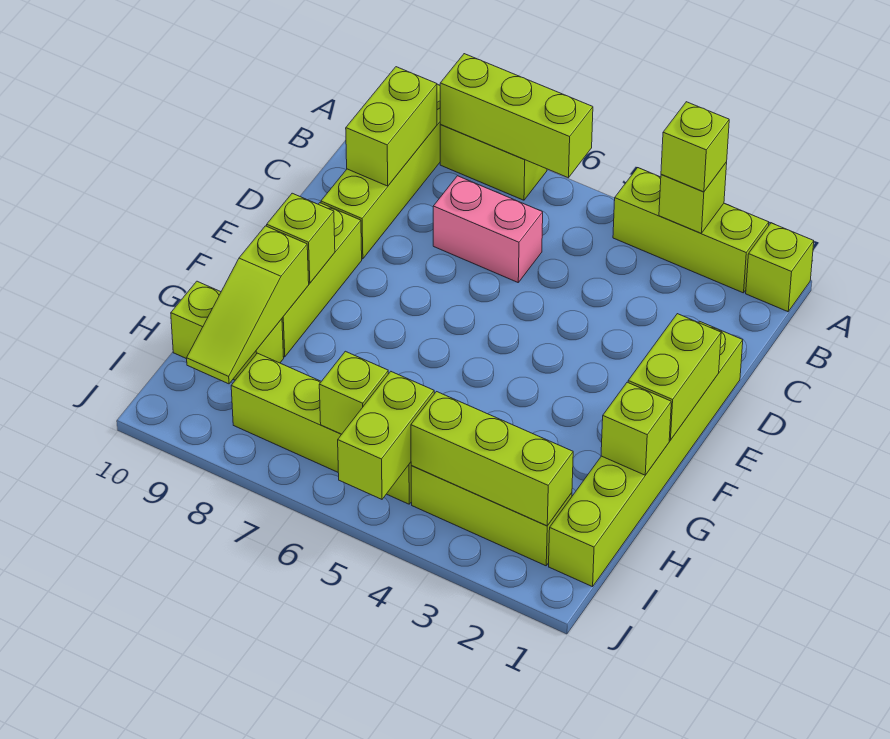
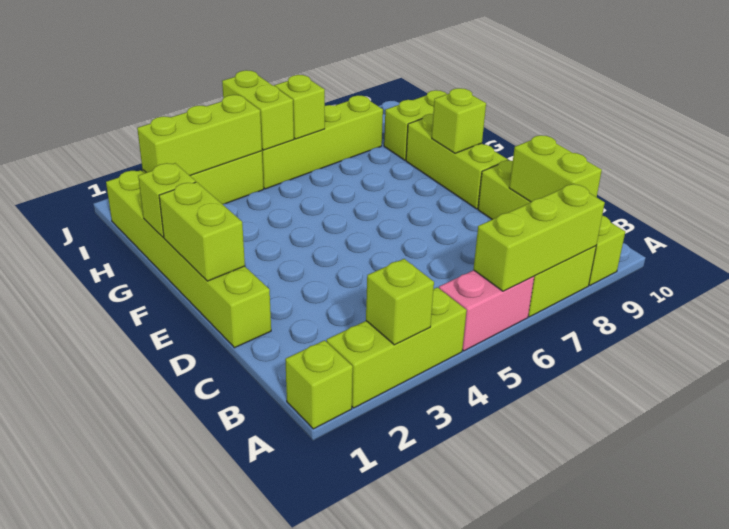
lime 1x1 brick [661,102,729,192] -> none
pink 1x2 brick [433,176,543,282] -> pink 1x2 brick moved to [439,270,534,351]
lime 1x3 slope [187,226,309,384] -> none

